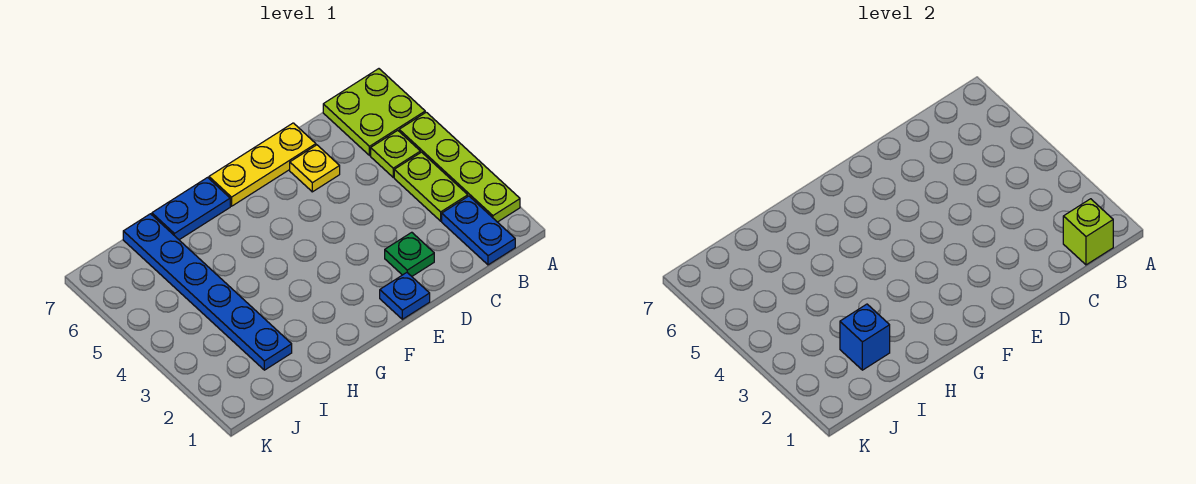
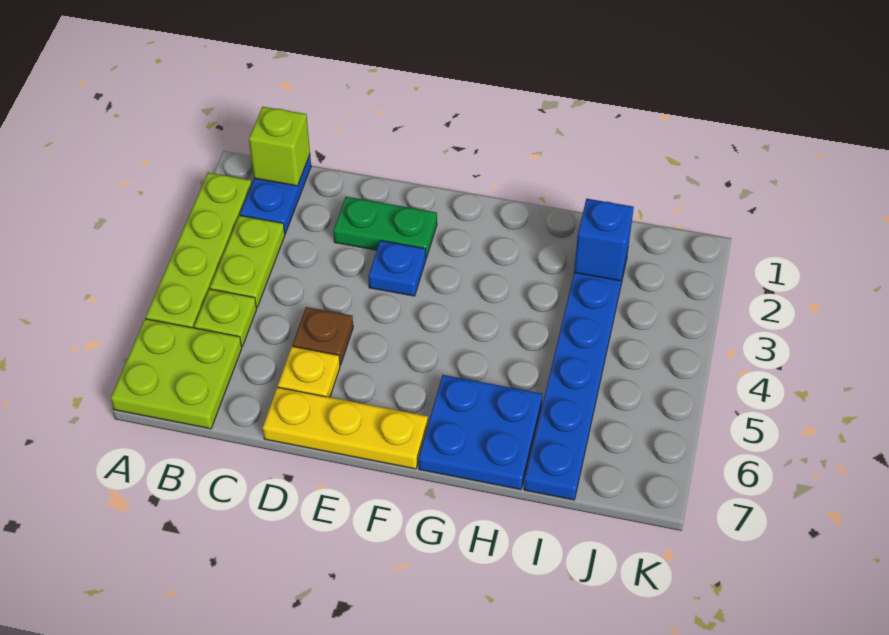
green 1x1 plate [385,232,434,276] -> green 1x2 plate [333,197,437,258]
none -> brown 1x1 plate [292,307,353,365]
blue 1x1 plate [380,273,430,319] -> blue 1x1 plate moved to [368,241,426,296]
blue 1x2 plate [152,178,230,240] -> blue 2x2 plate [418,375,542,490]

